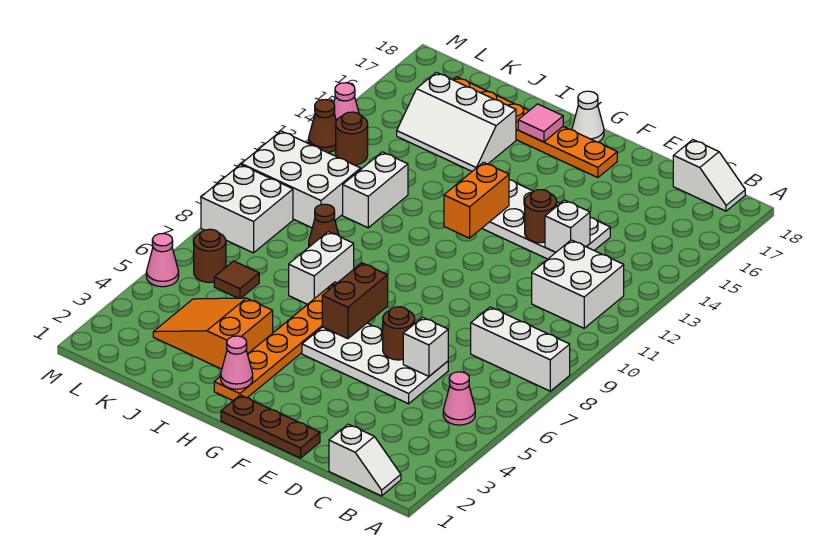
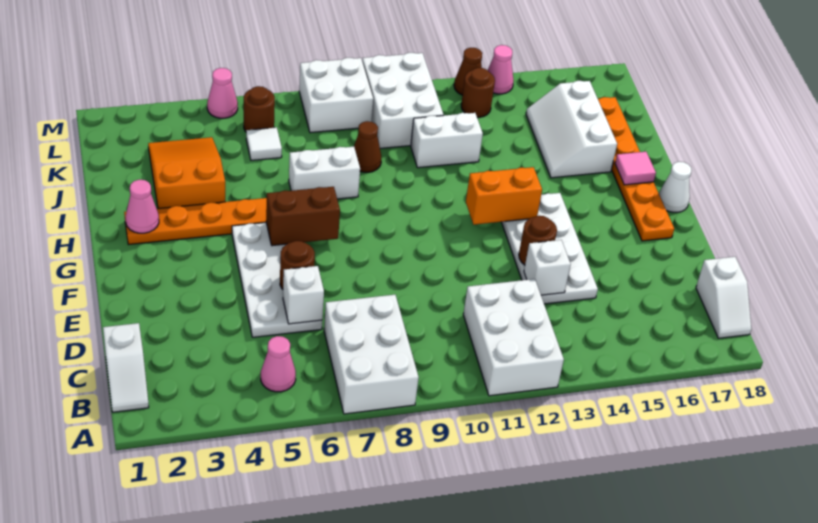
white 1x3 brick [471,307,570,391] -> white 2x3 brick [324,295,419,414]
white 2x2 brick [532,240,624,328] -> white 2x3 brick [463,279,564,396]
brown 1x3 plate [221,395,320,458] -> none
brown 1x1 tile [214,261,259,298] -> white 1x1 tile [246,127,282,160]

